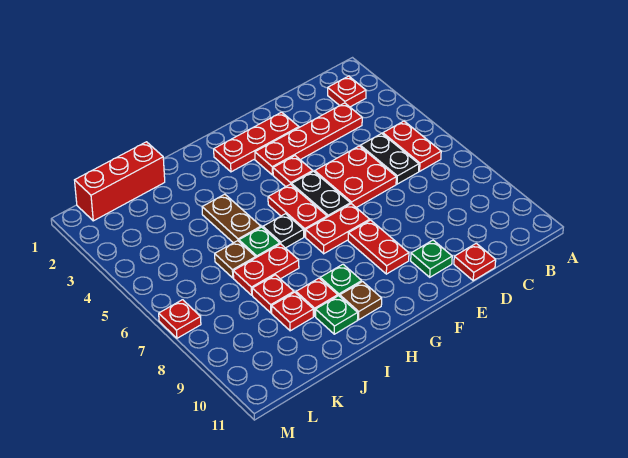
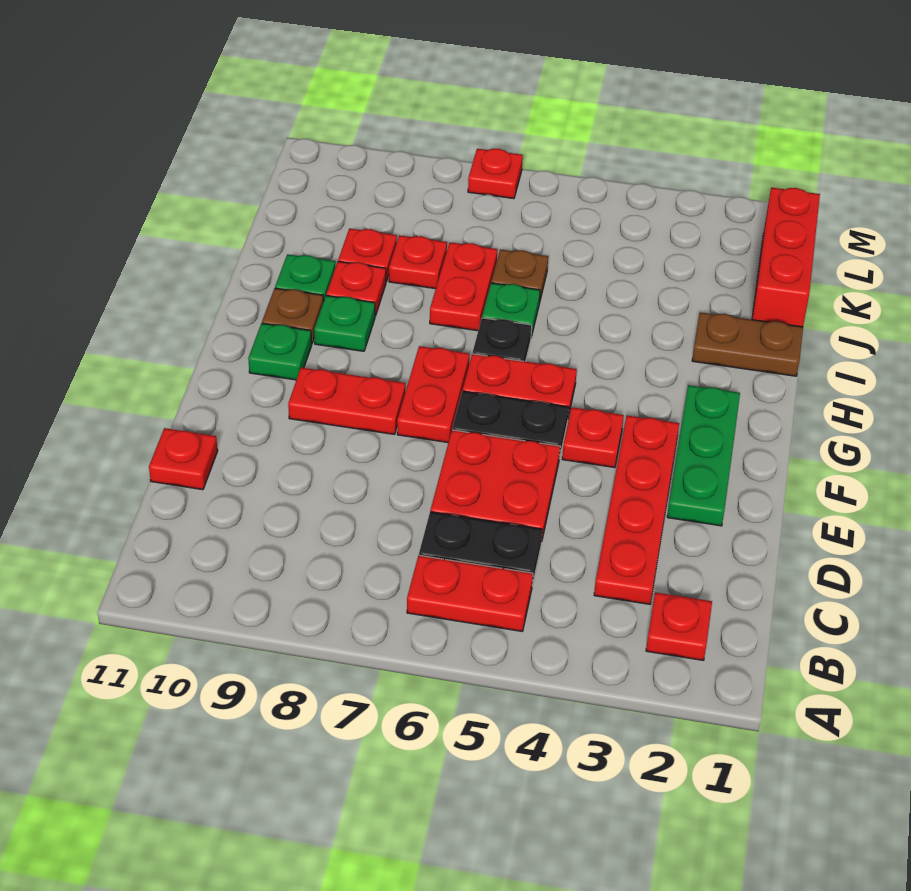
red 1x3 plate [214,112,299,172] -> green 1x3 plate [667,385,740,526]
green 1x1 plate [411,240,452,277] -> green 1x1 plate moved to [248,323,312,380]
brown 1x2 plate [202,194,261,243] -> brown 1x2 plate moved to [692,312,803,376]

